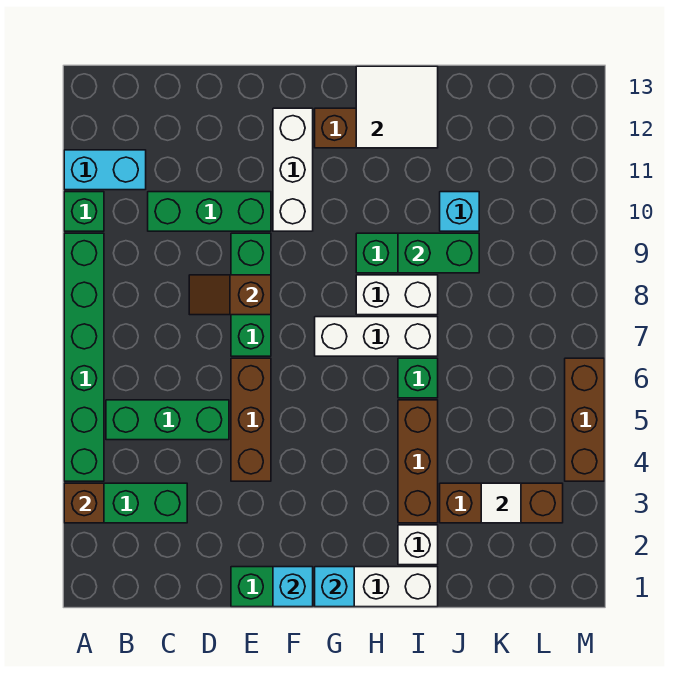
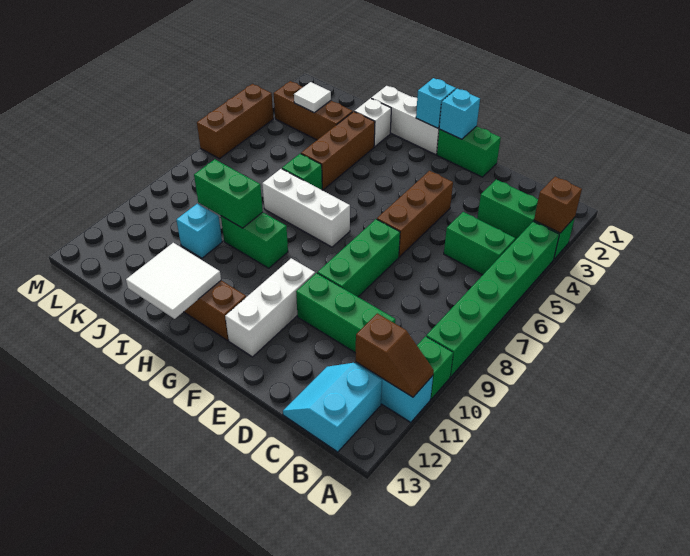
green 1x3 brick [106,400,229,440] -> green 1x2 brick [444,212,515,275]
none -> cyan 2x2 slope [283,363,382,452]
brown 1x2 slope [189,275,271,315] -> brown 1x2 slope moved to [356,313,434,397]
white 1x2 brick [356,275,438,315] -> none

